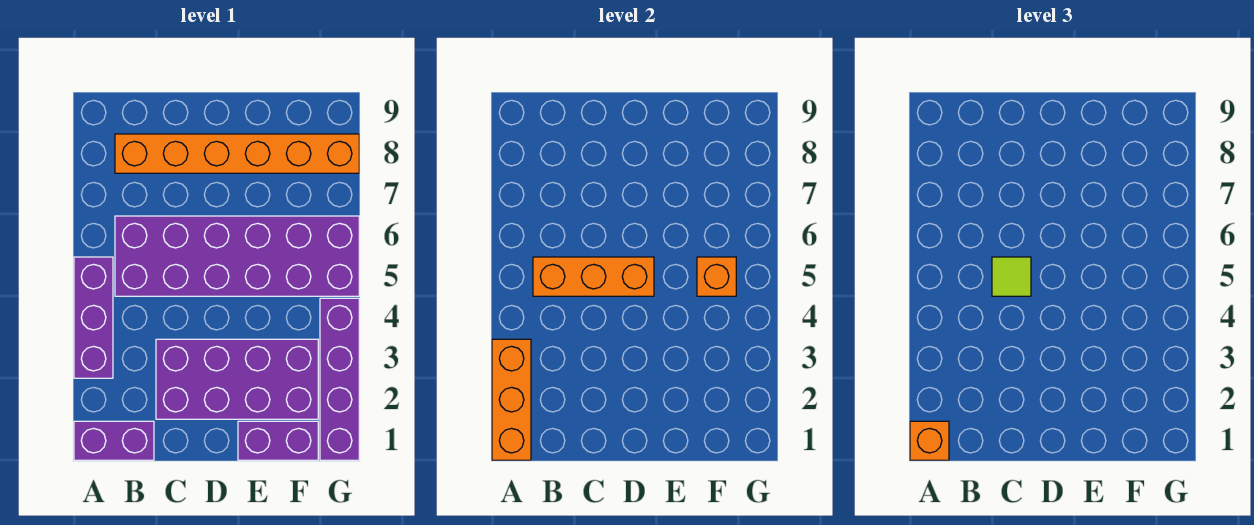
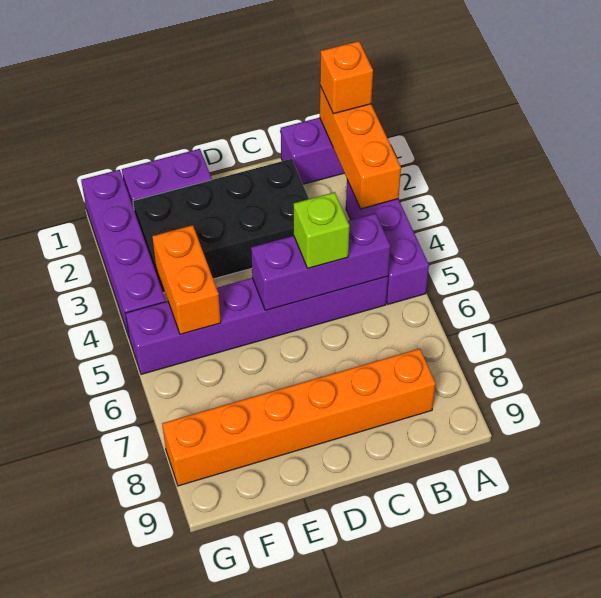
purple 2x6 brick [115,216,359,296] -> purple 1x6 brick [125,276,388,374]
orange 1x3 brick [533,257,654,296] -> purple 1x3 brick [251,213,391,310]
purple 2x4 brick [156,339,318,419] -> black 2x4 brick [133,159,309,293]
lime 1x1 tile [992,257,1031,296] -> lime 1x1 brick [294,192,349,268]
orange 1x1 brick [697,257,736,296] -> orange 1x2 brick [152,225,221,334]

